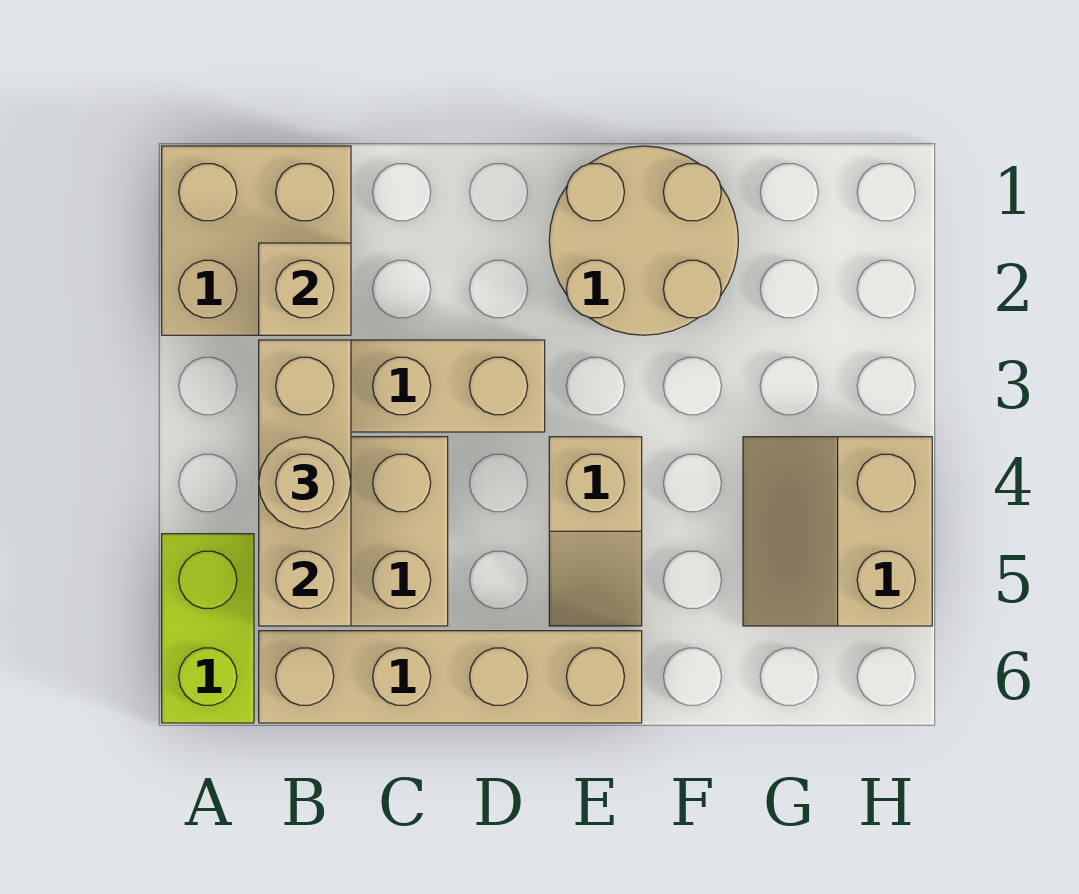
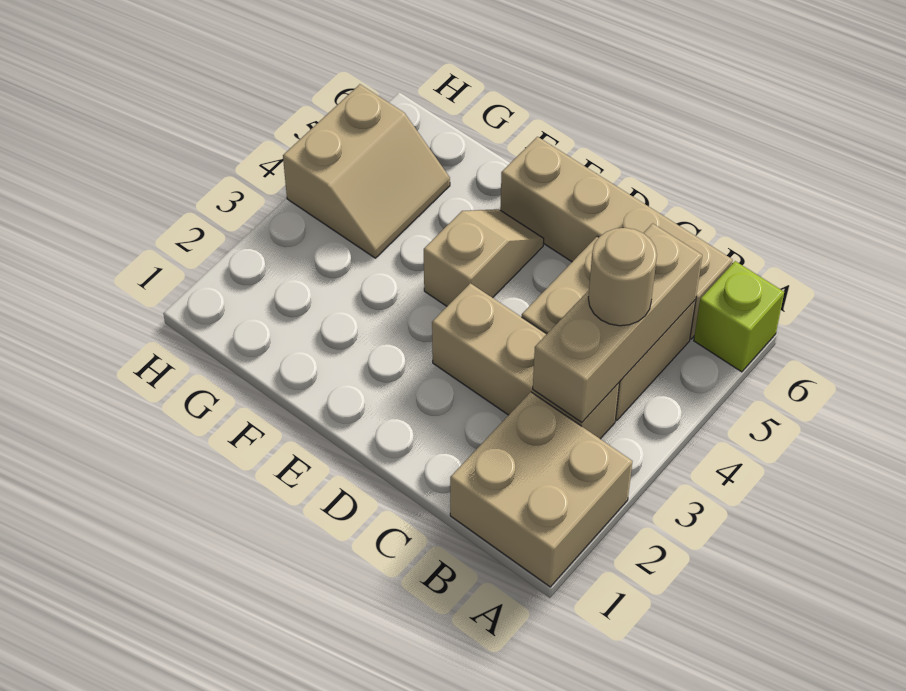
lime 1x2 brick [162,534,254,723] -> lime 1x1 brick [694,261,784,372]
tan 1x1 brick [259,243,351,335] -> none
tan 2x2 round brick [549,146,738,335] -> none

